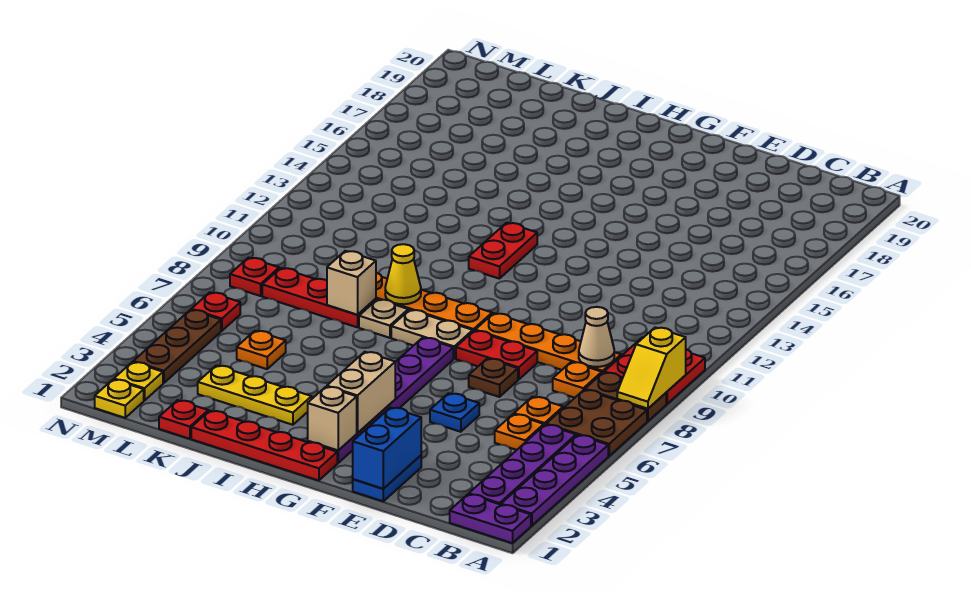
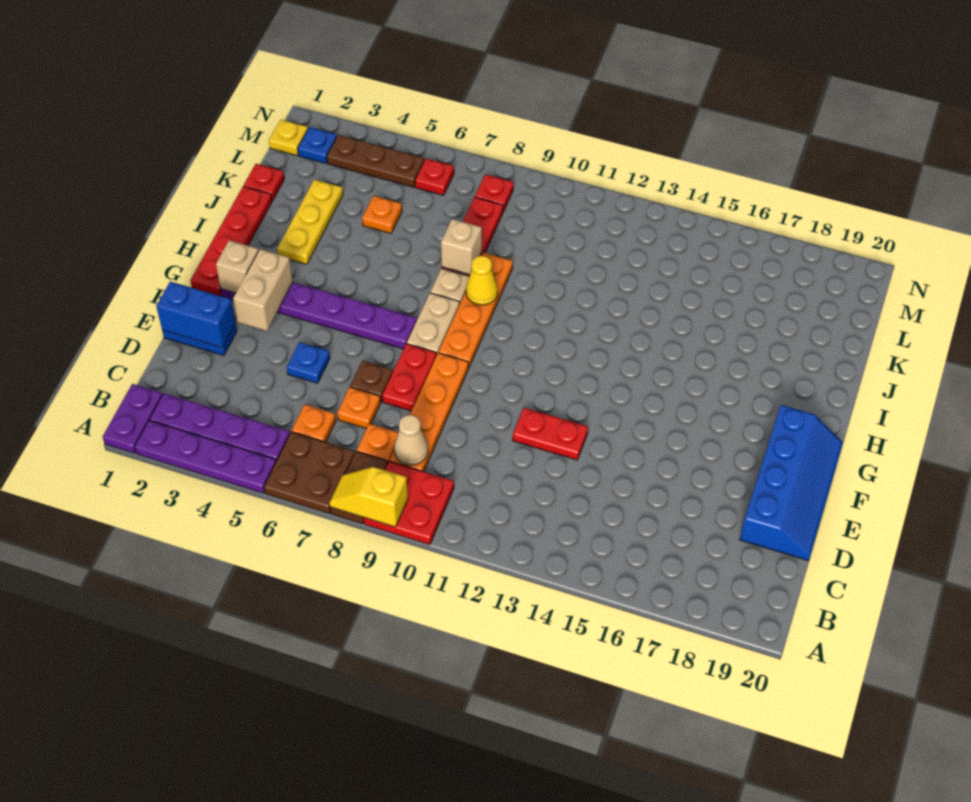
orange 1x1 plate [495,414,544,450] -> orange 1x1 plate moved to [337,387,381,429]
none -> blue 2x4 slope [740,405,843,560]
tan 1x2 brick [327,352,395,433] -> tan 1x2 brick turned to [233,249,293,331]
red 1x2 plate [469,223,537,279] -> red 1x2 plate moved to [513,408,588,460]
yellow 1x1 plate [114,362,163,400] -> blue 1x1 plate [298,127,337,163]

